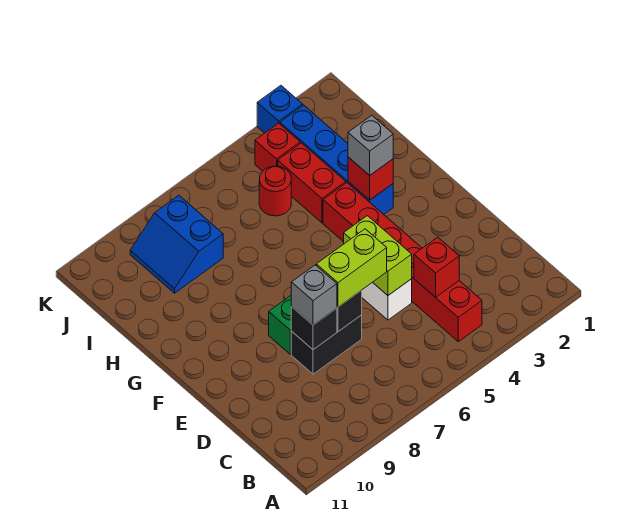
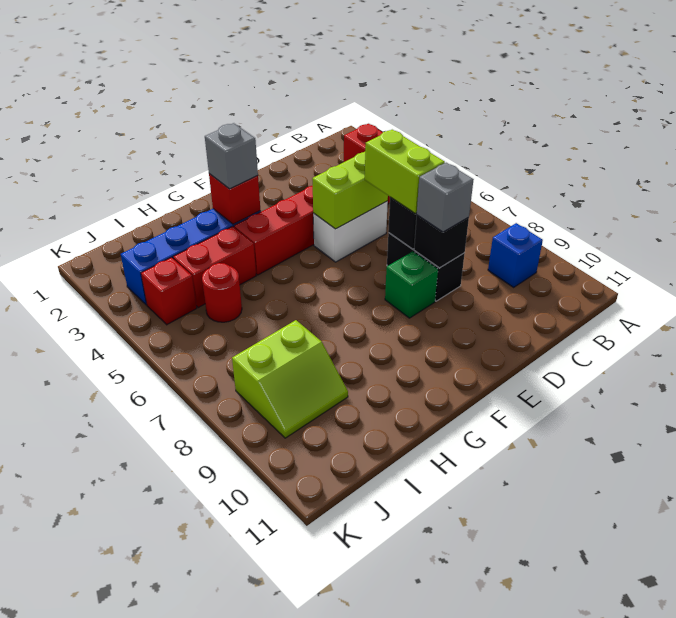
blue 2x2 slope [130,195,223,293] -> lime 2x2 slope [232,320,348,438]
blue 1x1 brick [257,86,303,133] -> blue 1x1 brick moved to [488,223,543,287]

